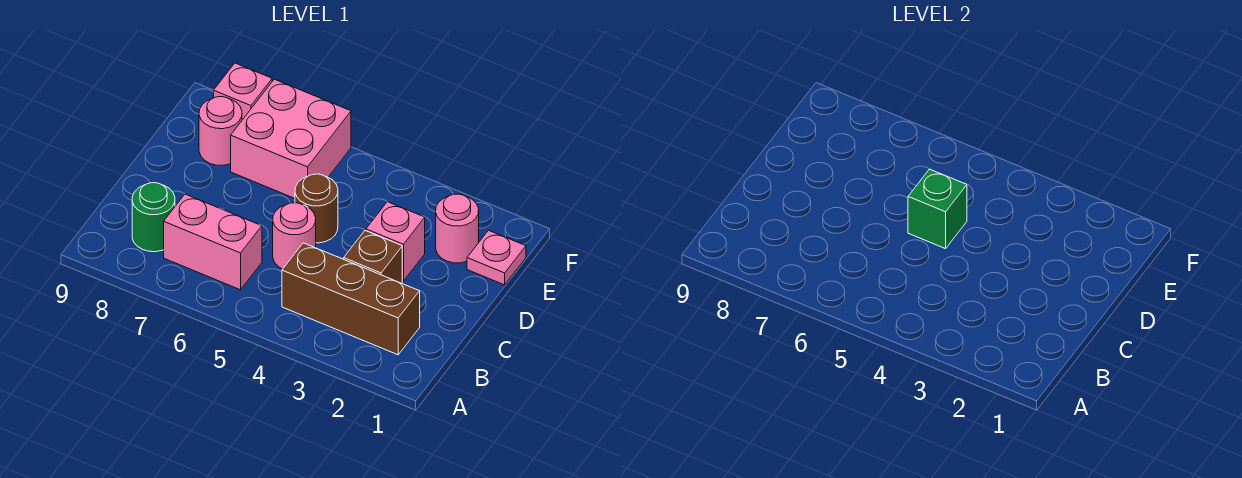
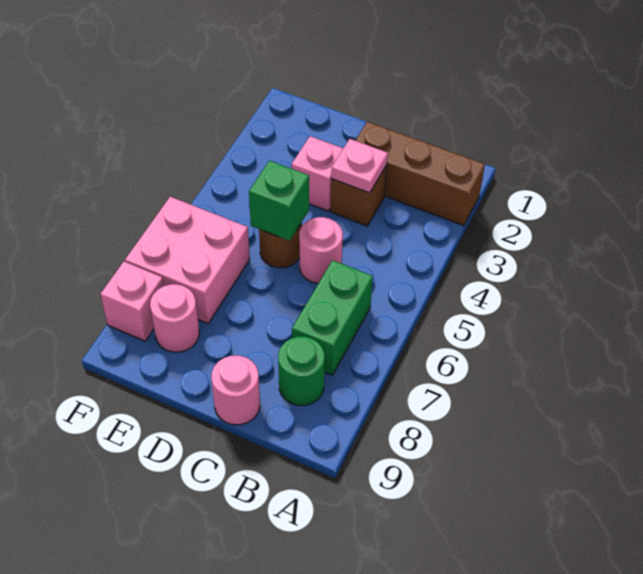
brown 1x3 brick [282,243,420,355] -> brown 1x3 brick turned to [355,122,485,226]
pink 1x2 brick [164,194,262,290] -> green 1x2 brick [292,260,373,375]
pink 1x1 plate [467,230,526,285] -> pink 1x1 plate moved to [331,139,388,193]
pink 1x1 round brick [436,194,479,263] -> pink 1x1 round brick moved to [211,355,260,425]

